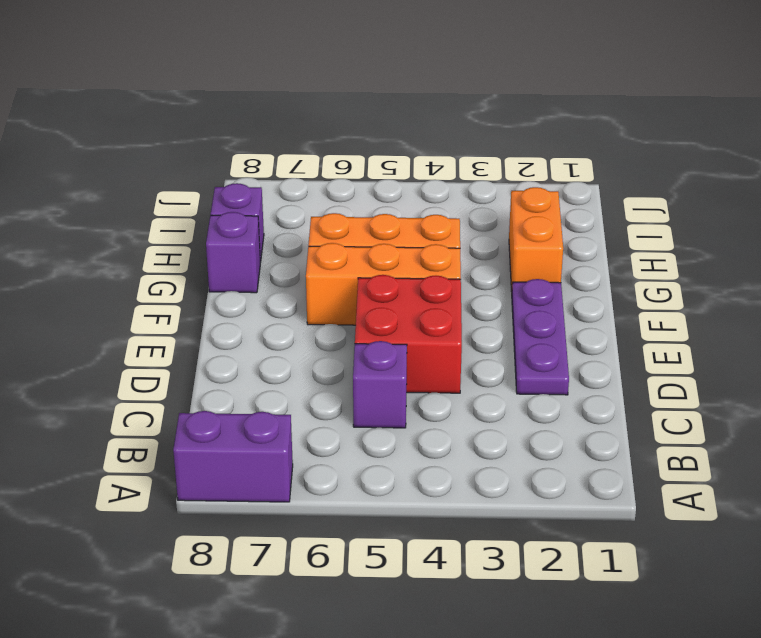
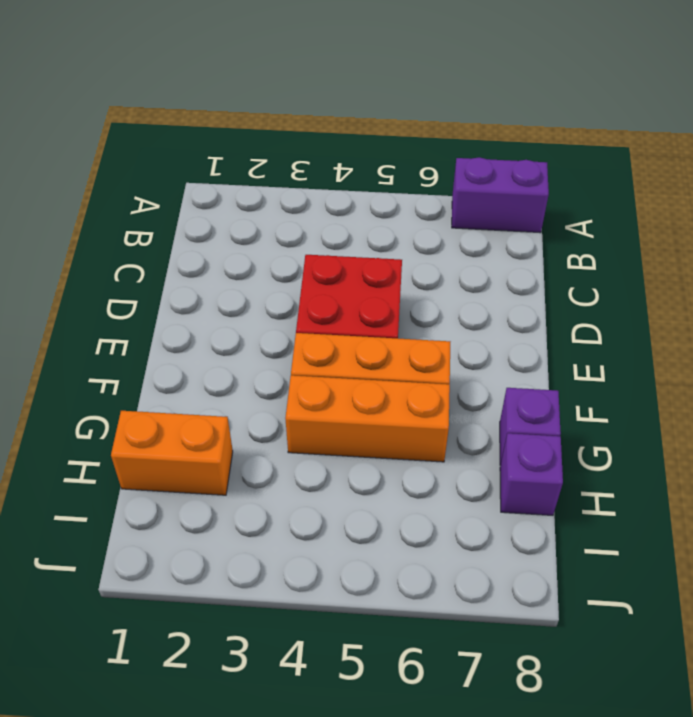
purple 1x1 brick [353,341,407,428] -> none
purple 1x3 plate [512,279,569,395] -> none
orange 1x2 brick [509,187,563,292] -> orange 1x2 brick turned to [111,411,233,495]

